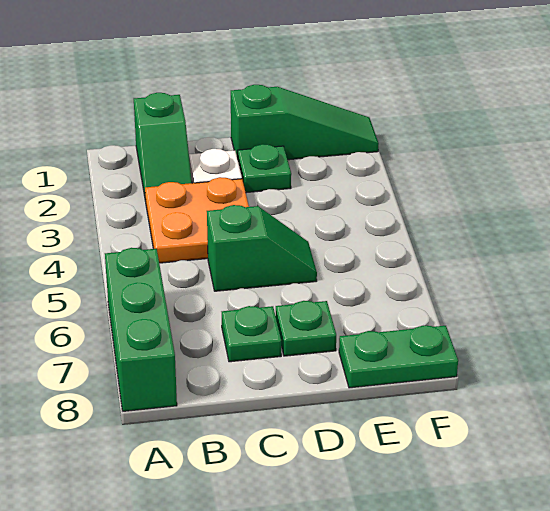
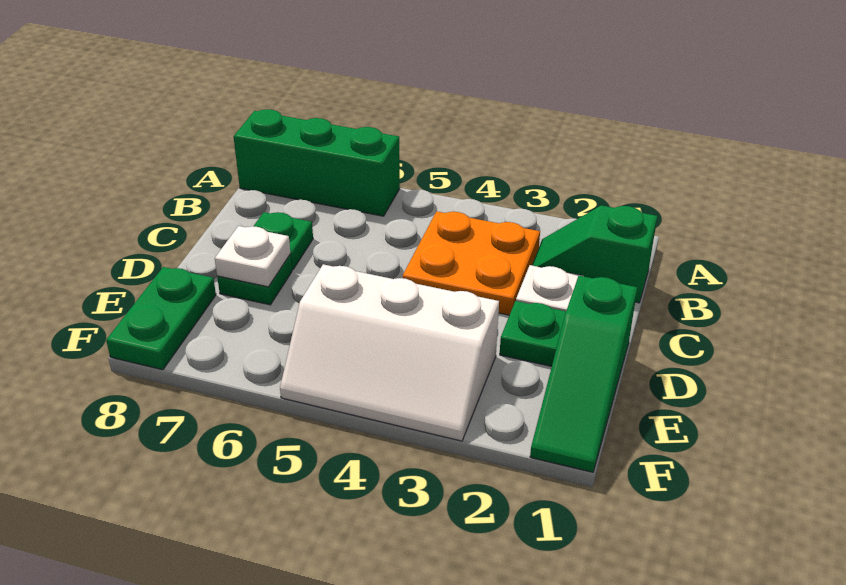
green 1x2 slope [207,205,317,291] -> none
none -> white 1x1 plate [215,226,290,287]
none -> white 2x3 slope [280,264,499,441]

